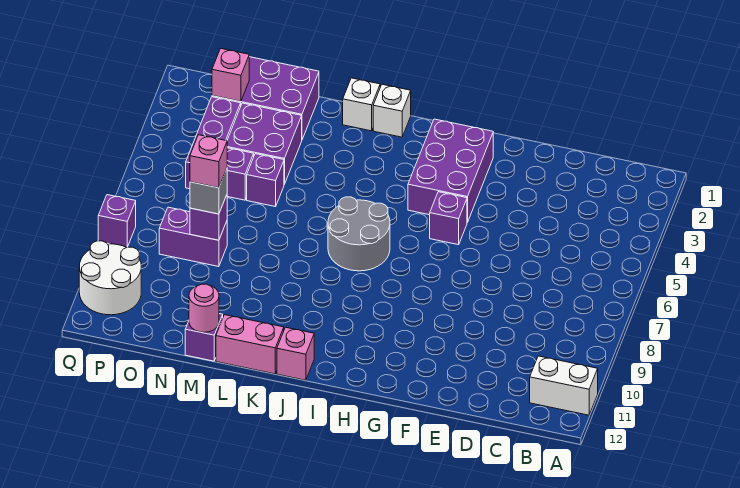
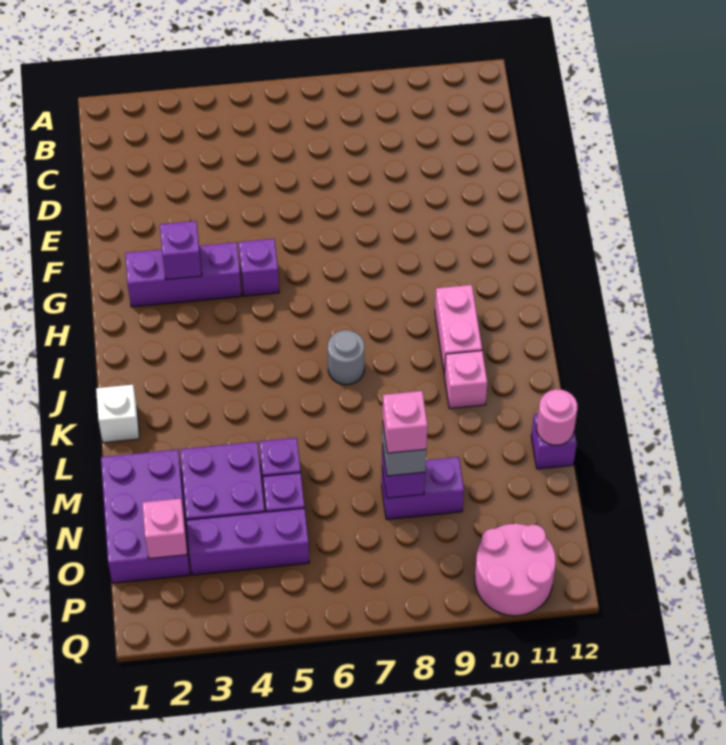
white 1x2 brick [530,356,598,415] -> none
purple 2x3 brick [408,119,493,222] -> purple 1x3 brick [125,242,242,307]
grey 2x2 round brick [328,197,390,271] -> grey 1x1 round brick [328,330,364,385]
white 1x1 brick [373,84,411,137] -> none
pink 1x1 brick [277,327,314,380] -> pink 1x1 brick moved to [444,351,487,409]
pink 1x2 brick [216,315,284,374] -> pink 1x2 brick moved to [435,285,482,375]
purple 1x2 brick [159,207,227,267] -> purple 1x2 brick turned to [382,457,464,519]
white 2x2 round brick [79,241,141,315] -> pink 2x2 round brick [475,524,556,616]
purple 1x1 brick [98,195,136,247] -> purple 1x1 brick moved to [160,221,202,279]

